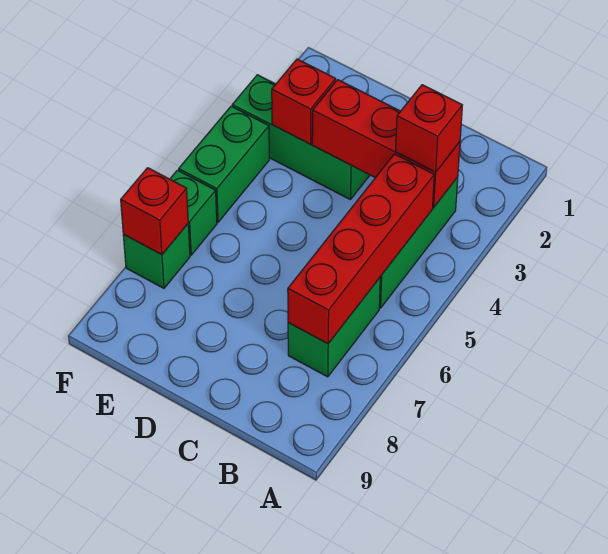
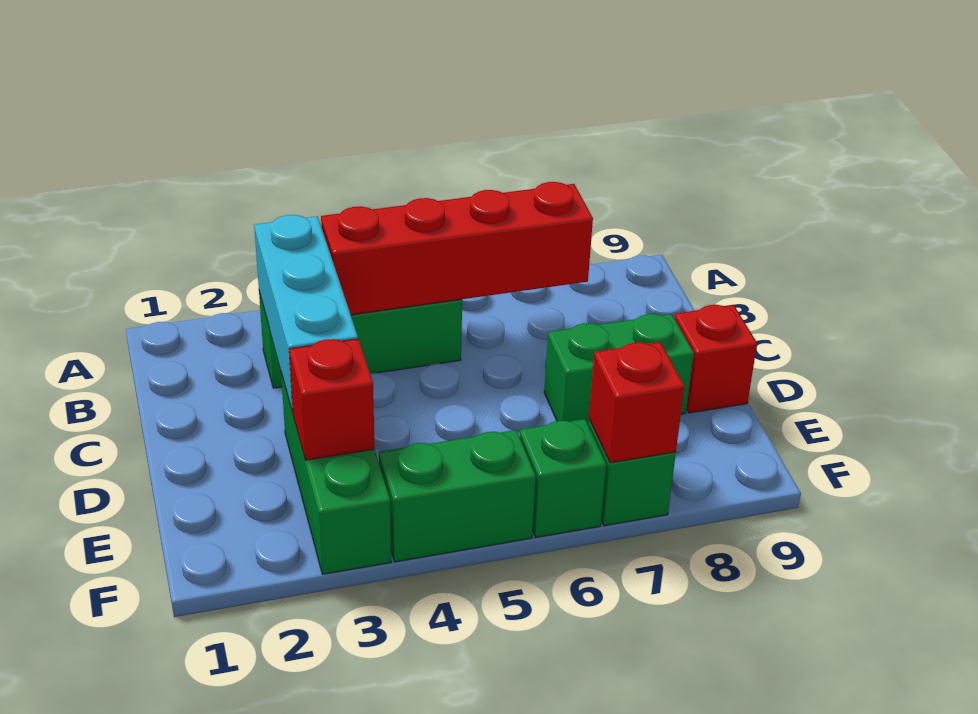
red 1x3 brick [312,80,460,207] -> cyan 1x3 brick [254,215,358,413]
red 1x1 brick [396,85,462,172] -> red 1x1 brick moved to [674,305,757,413]
green 1x2 brick [288,278,380,377] -> green 1x2 brick moved to [544,314,694,423]

